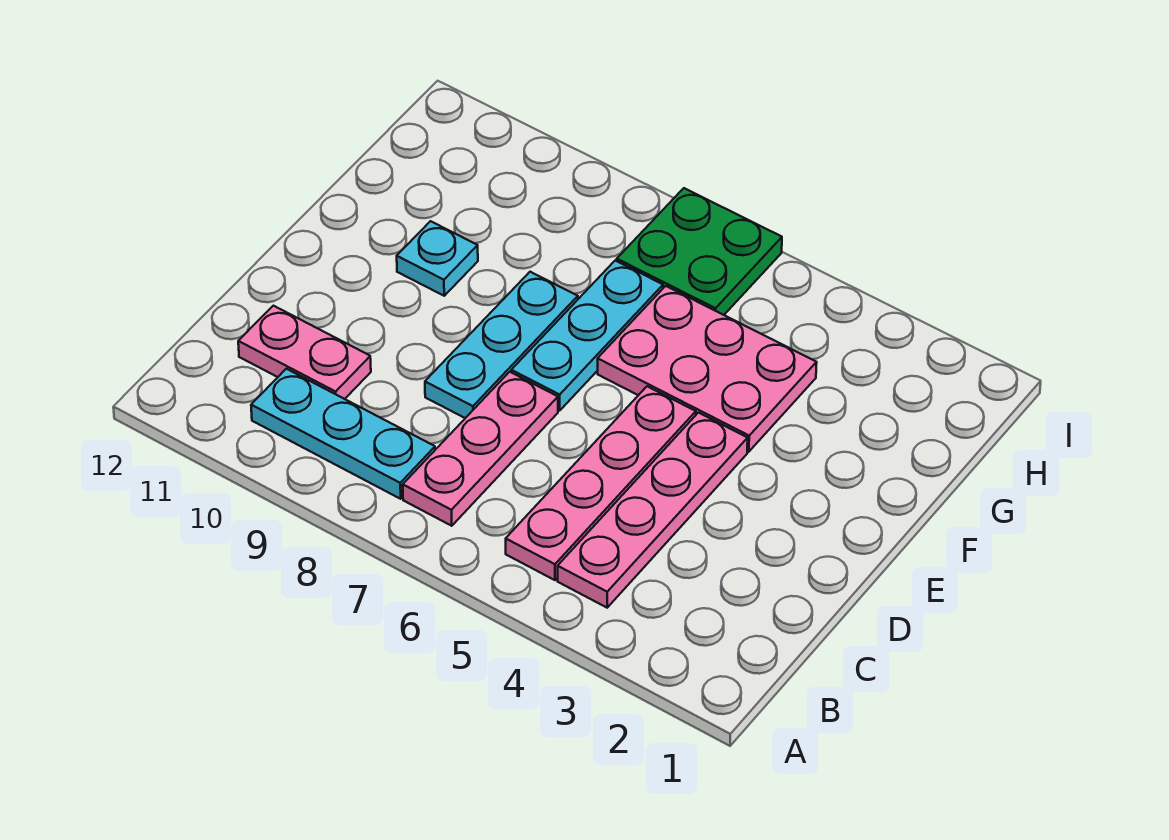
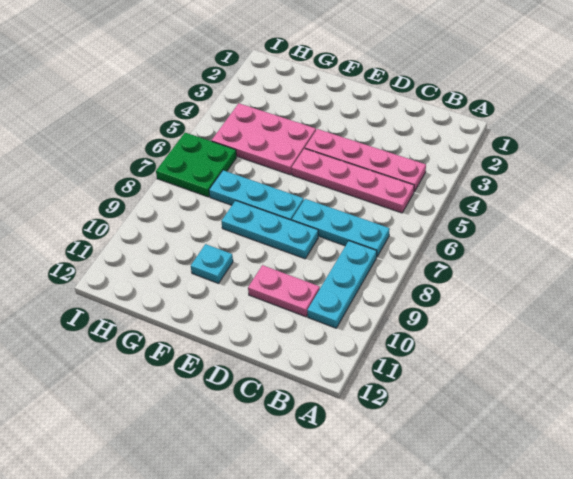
pink 1x3 plate [403,372,558,526] -> cyan 1x3 plate [292,199,390,257]
pink 1x2 plate [238,306,371,399] -> pink 1x2 plate turned to [248,265,320,317]
pink 2x3 plate [598,286,817,452] -> pink 2x3 plate turned to [212,103,316,175]

